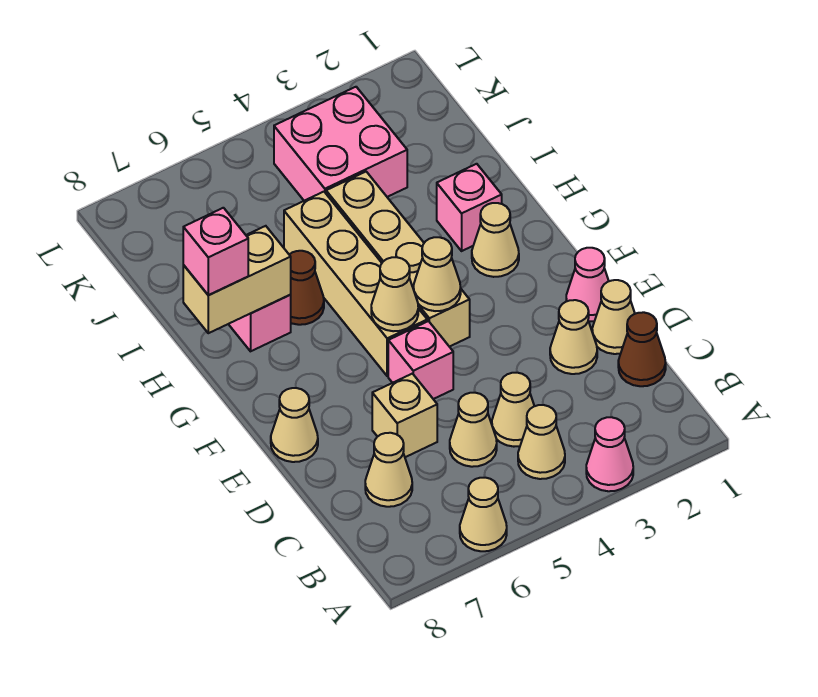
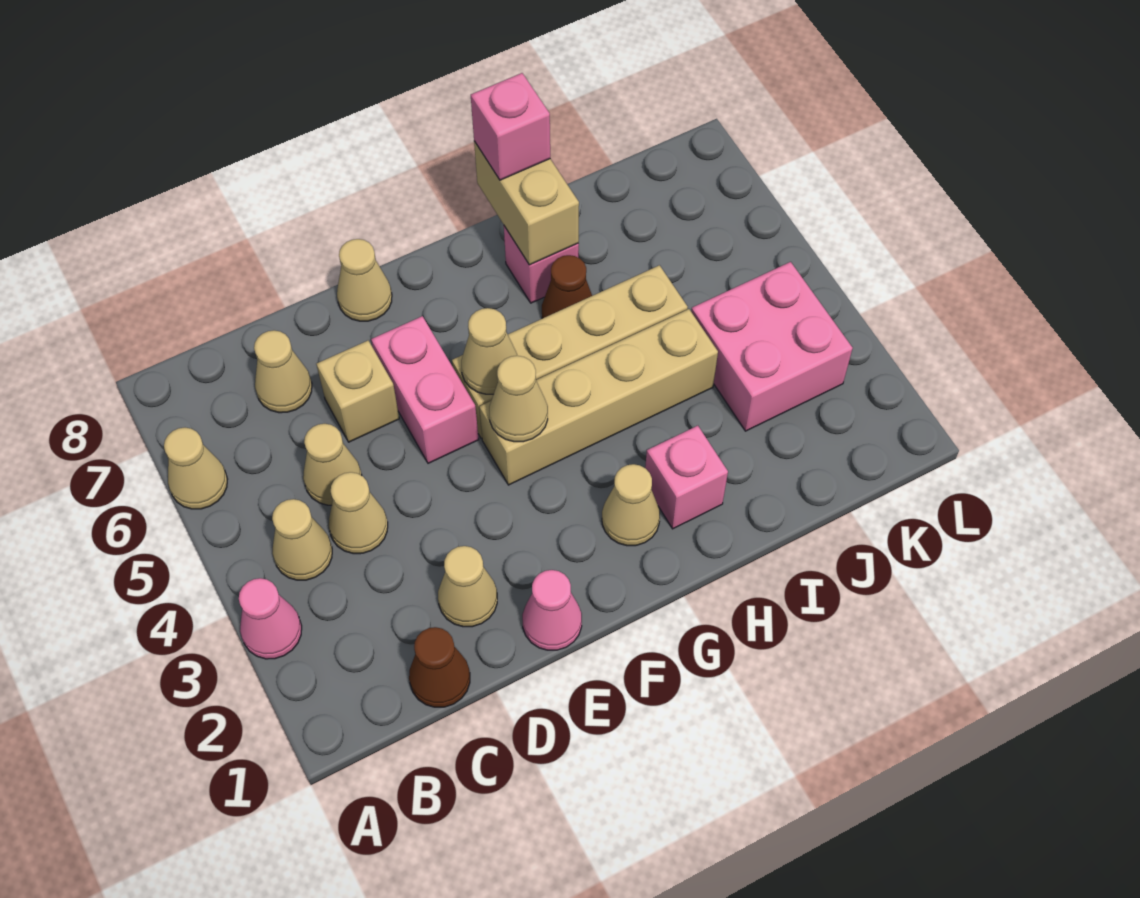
tan 1x1 cone [592,280,635,354] -> none
pink 1x1 brick [388,321,453,399] -> pink 1x2 brick [371,316,479,463]

